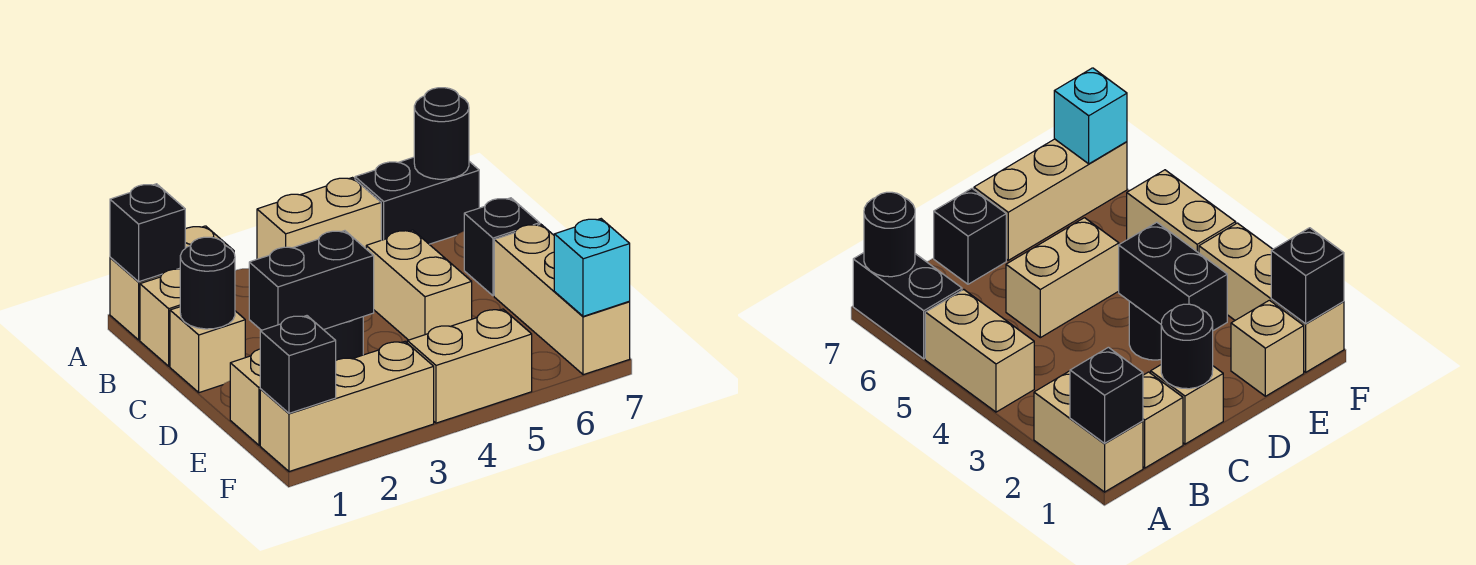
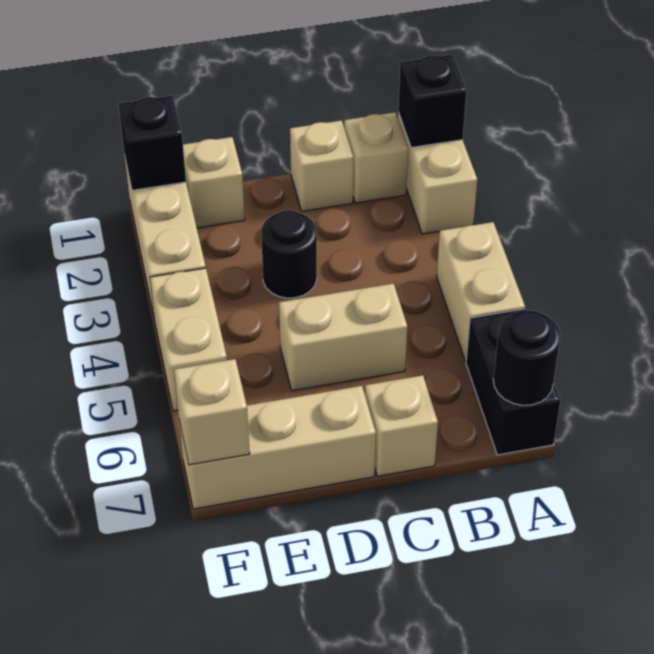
black 1x1 round brick [180,237,235,329] -> none
black 1x1 brick [464,198,540,296] -> tan 1x1 brick [365,375,438,476]
black 1x2 brick [249,231,374,330] -> none
cyan 1x1 brick [554,219,630,316] -> tan 1x1 brick [174,359,250,465]

